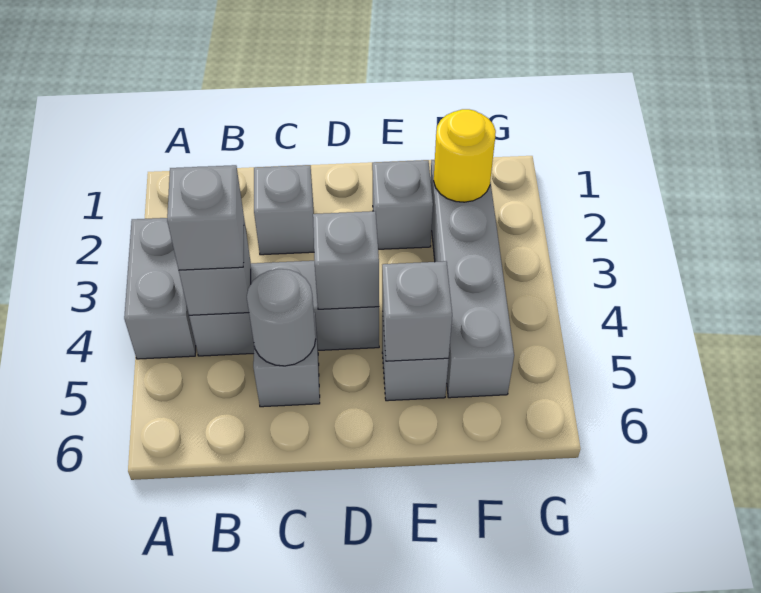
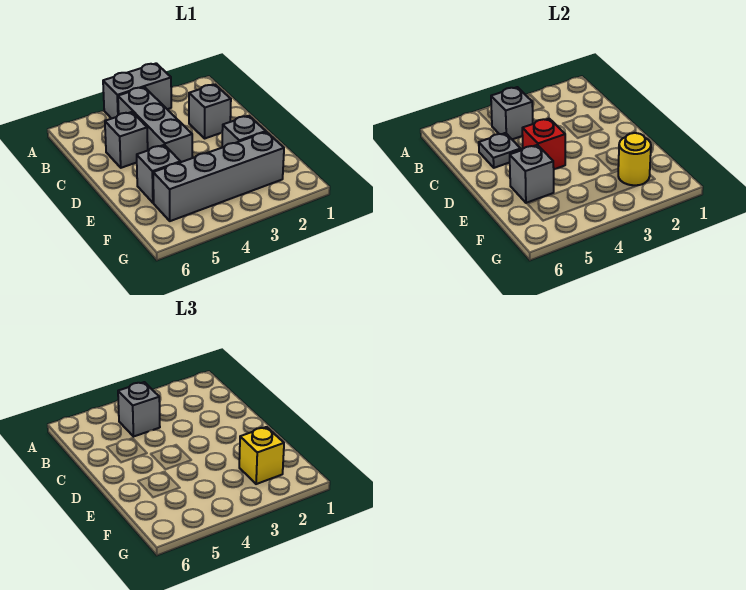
grey 1x1 round brick [247,269,316,366] -> grey 1x1 plate [479,133,521,168]
grey 1x1 brick [313,211,379,309] -> red 1x1 brick [522,119,565,169]
none -> yellow 1x1 brick [239,427,284,484]

